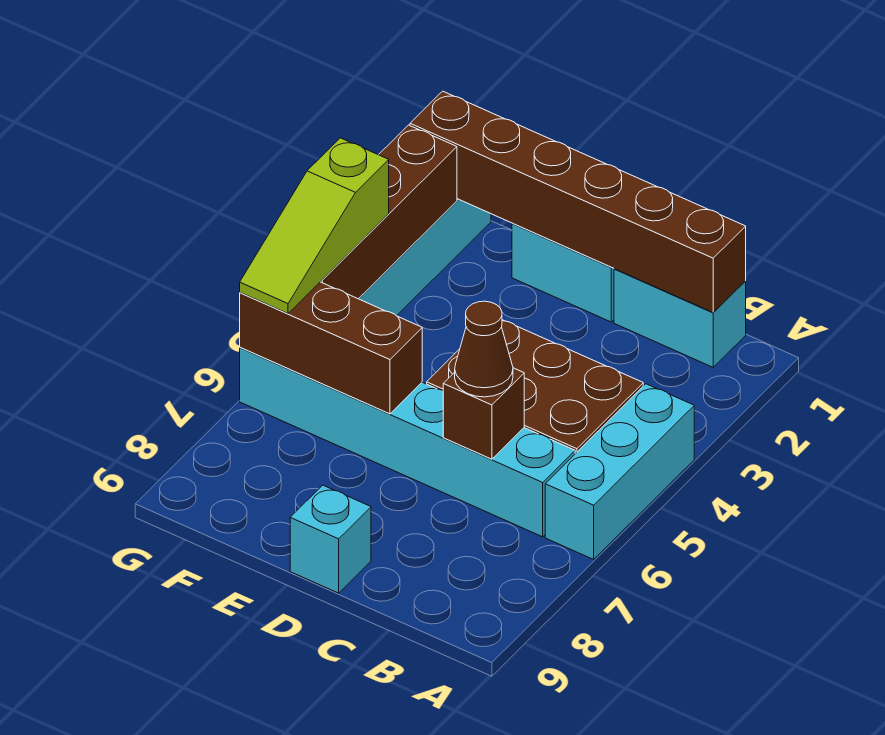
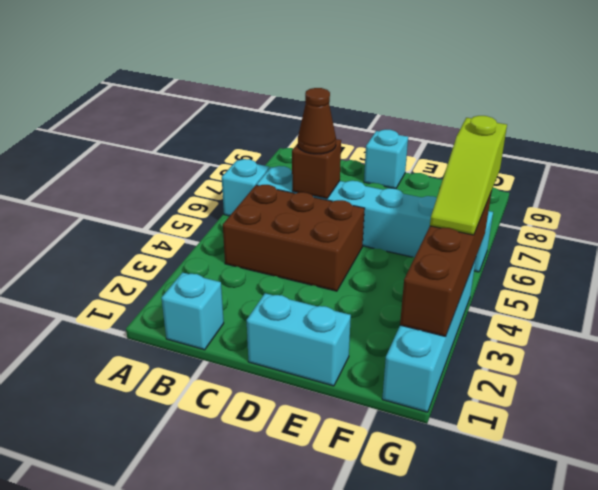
cyan 1x3 brick [545,384,694,559] -> cyan 1x1 brick [222,159,269,216]
cyan 1x2 brick [614,269,746,367] -> cyan 1x1 brick [161,273,224,350]
brown 1x6 brick [410,91,746,312] -> none
brown 1x3 brick [240,282,422,414] -> none
lime 1x3 slope [240,138,389,314] -> lime 1x3 slope turned to [430,116,507,235]

